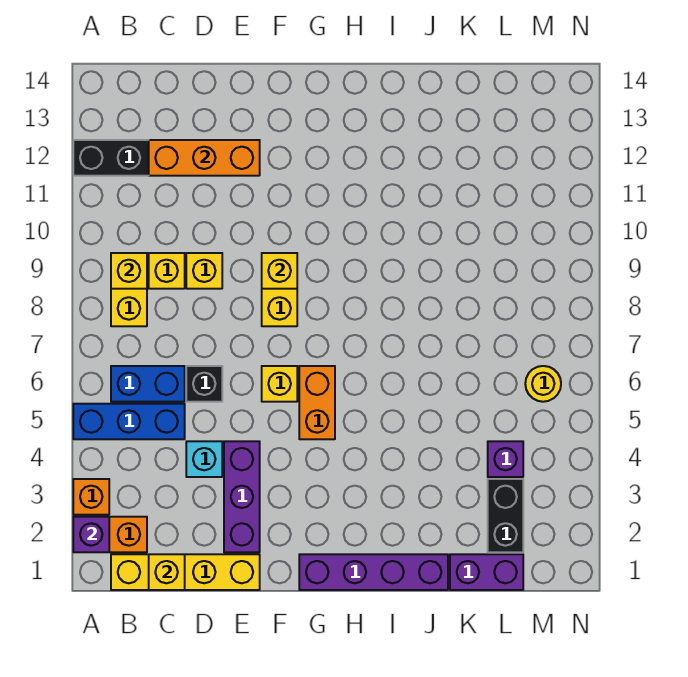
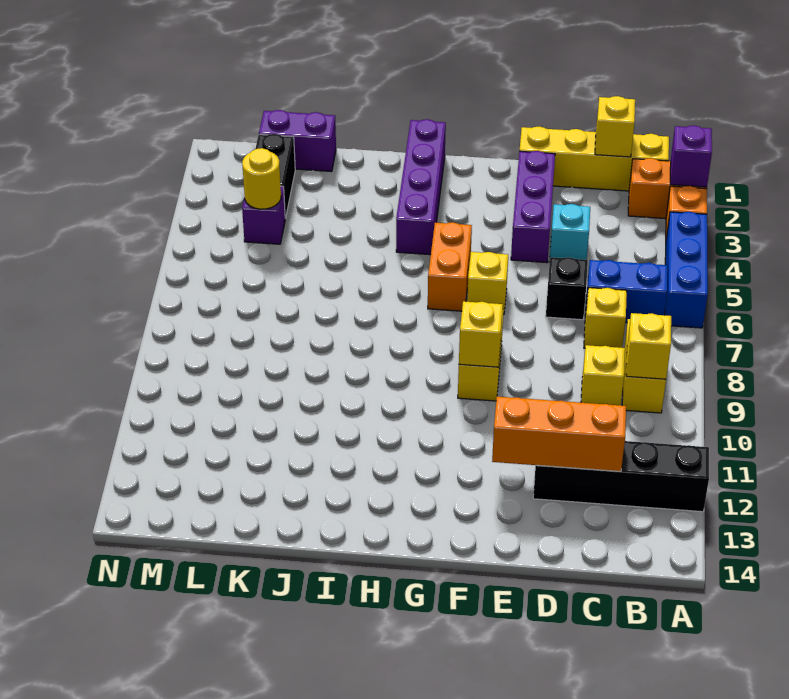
blue 1x3 brick [73,404,185,439] -> blue 1x3 brick turned to [665,212,708,328]
yellow 1x1 brick [186,253,222,289] -> yellow 1x1 brick moved to [584,288,627,348]
purple 1x4 brick [299,554,448,590] -> purple 1x4 brick turned to [396,119,446,255]
yellow 1x1 round brick [525,366,561,402] -> yellow 1x1 round brick moved to [242,148,281,209]

